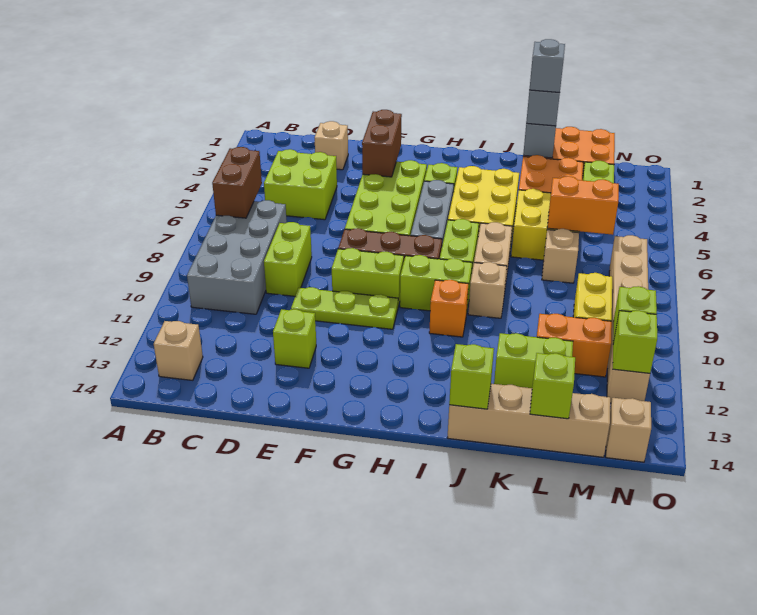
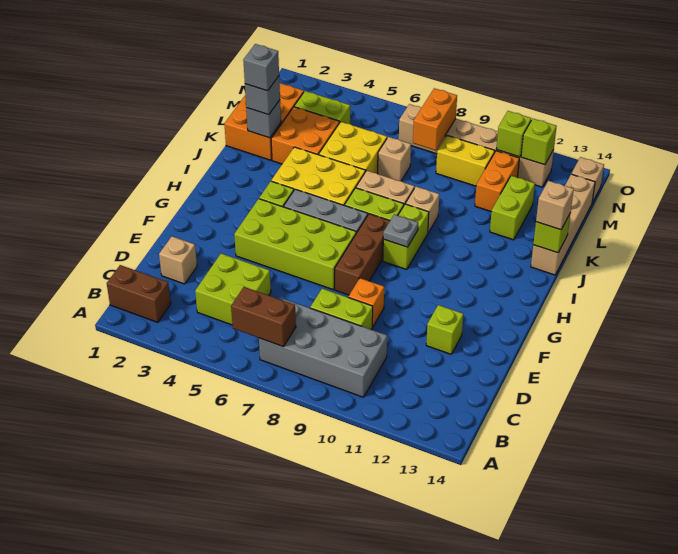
tan 1x1 brick [154,321,203,380] -> tan 1x1 brick moved to [536,181,574,230]
lime 1x3 plate [291,287,398,329] -> none
brown 1x2 brick [362,110,402,177] -> brown 1x2 brick moved to [107,265,171,322]
lime 1x2 brick [332,248,404,306] -> none
none -> grey 1x1 plate [383,214,418,247]
orange 1x1 brick [429,280,468,337] -> orange 1x1 brick moved to [348,278,384,327]
orange 1x2 brick [547,176,619,235] -> orange 1x2 brick moved to [413,88,457,150]
lime 1x1 brick [530,353,575,419] -> none

